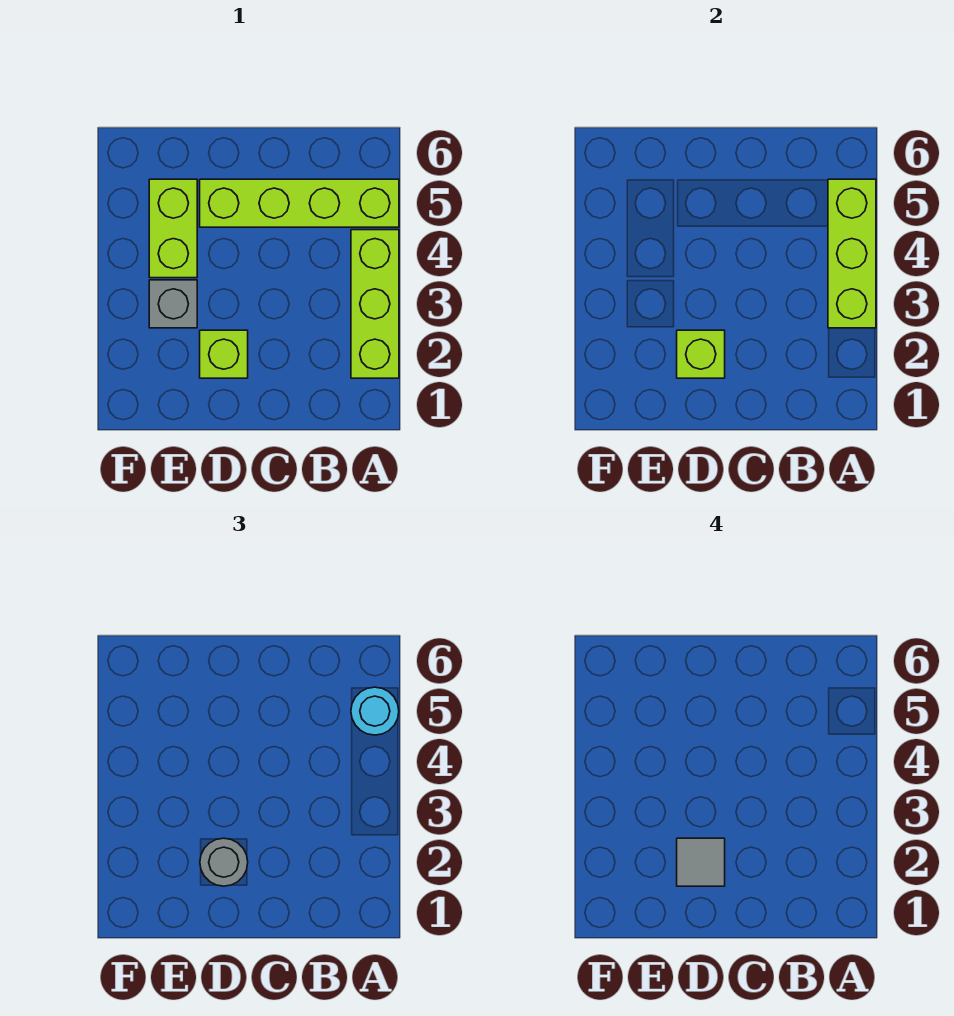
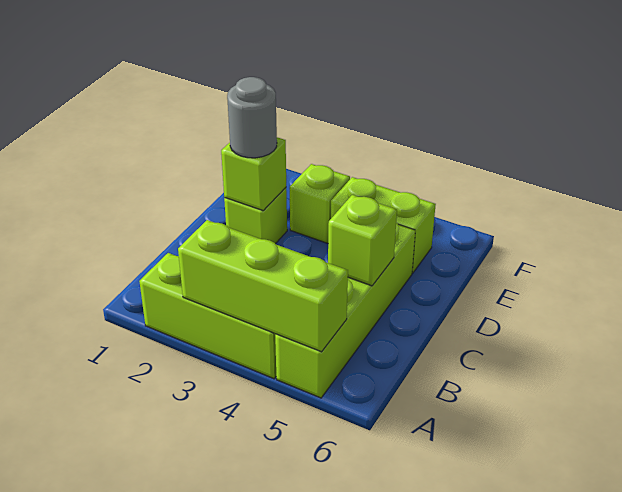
cyan 1x1 round brick [351,687,399,735] -> none
none -> lime 1x1 brick [328,195,397,286]
grey 1x1 tile [677,838,725,886] -> none
grey 1x1 brick [149,280,197,328] -> lime 1x1 brick [290,164,350,243]

